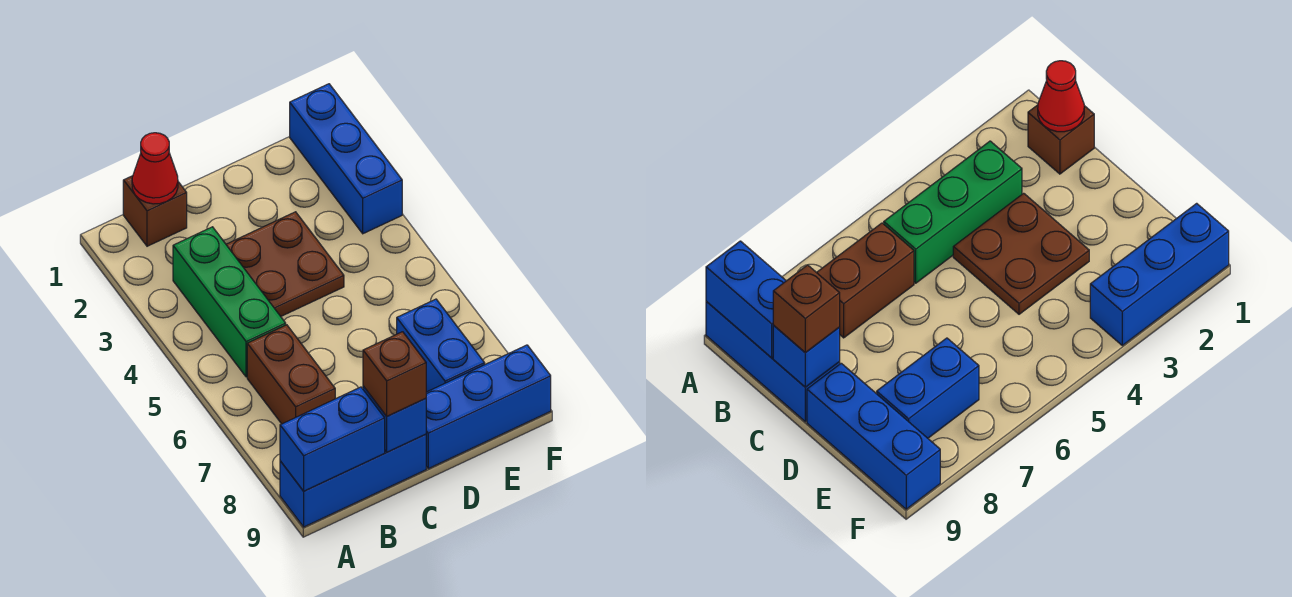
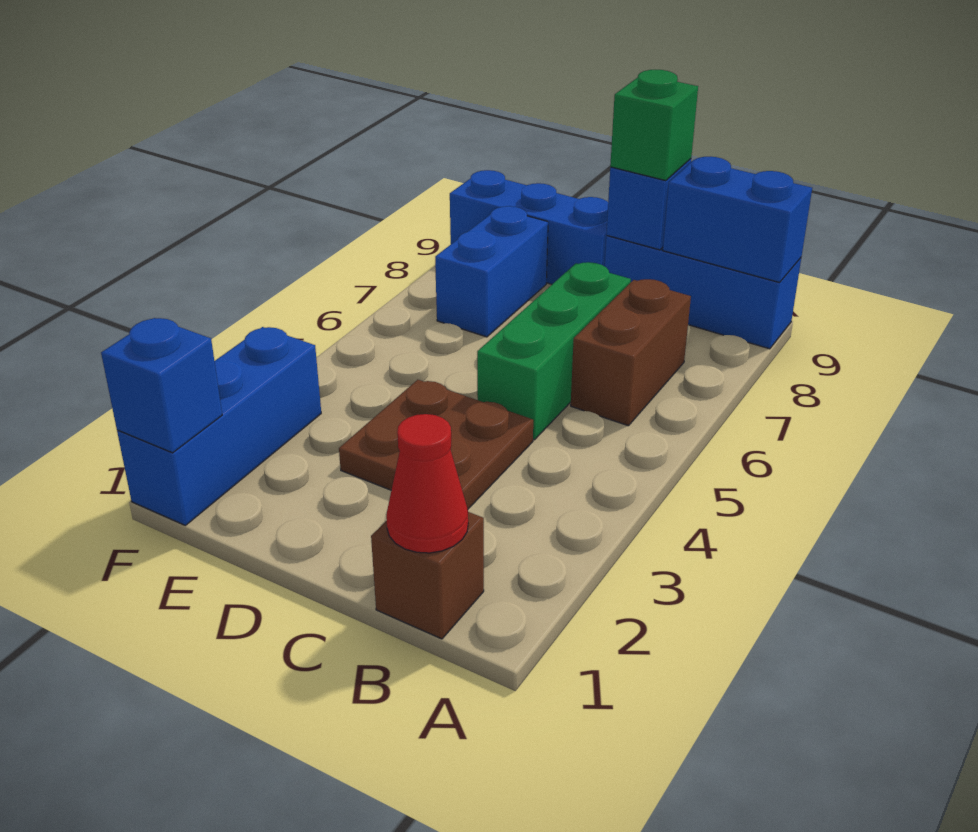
green 1x3 brick [173,227,286,377] -> green 1x3 brick moved to [477,262,631,440]
brown 1x1 brick [363,332,426,416] -> green 1x1 brick [610,70,698,181]
none -> blue 1x1 brick [101,318,222,453]

